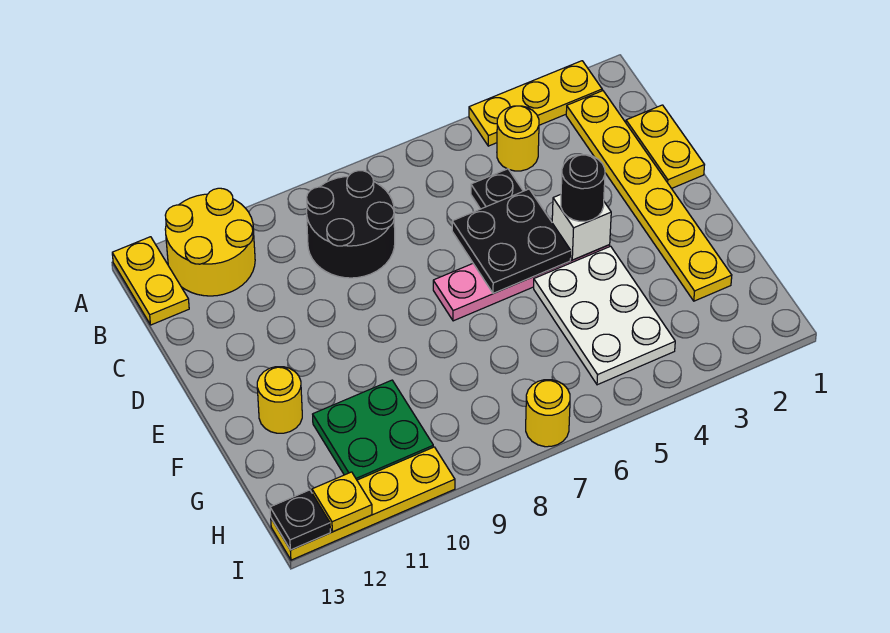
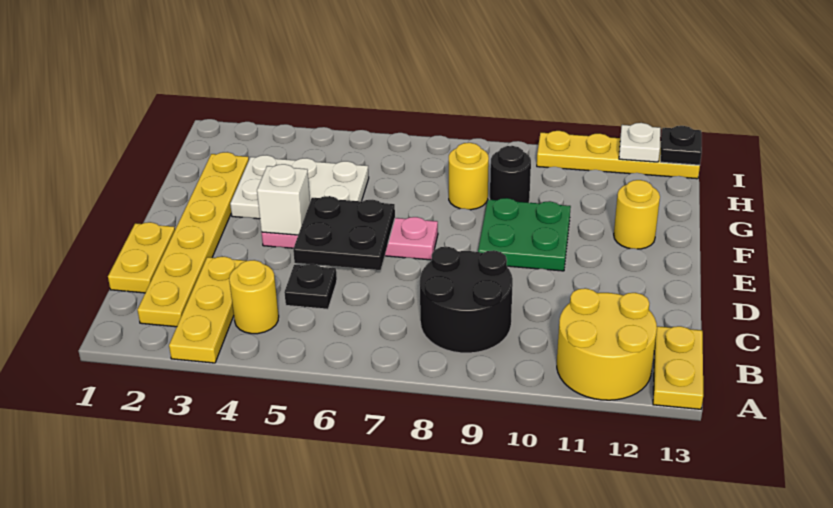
yellow 1x3 plate [469,61,602,146] -> yellow 1x3 plate turned to [169,256,246,363]
black 1x1 round brick [561,155,605,221] -> black 1x1 round brick moved to [490,146,531,203]
white 2x3 plate [534,246,675,385] -> white 2x3 plate turned to [230,155,369,219]
green 2x2 plate [313,380,433,480] -> green 2x2 plate moved to [478,198,571,271]
yellow 1x1 round brick [526,380,570,447] -> yellow 1x1 round brick moved to [449,143,489,210]
yellow 1x1 plate [312,472,372,532] -> white 1x1 plate [619,123,660,162]

